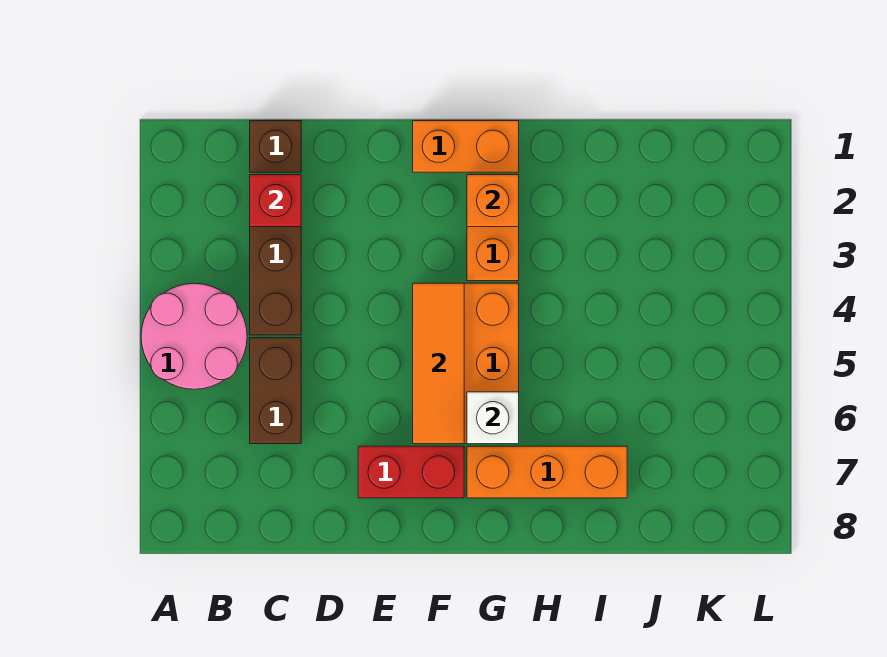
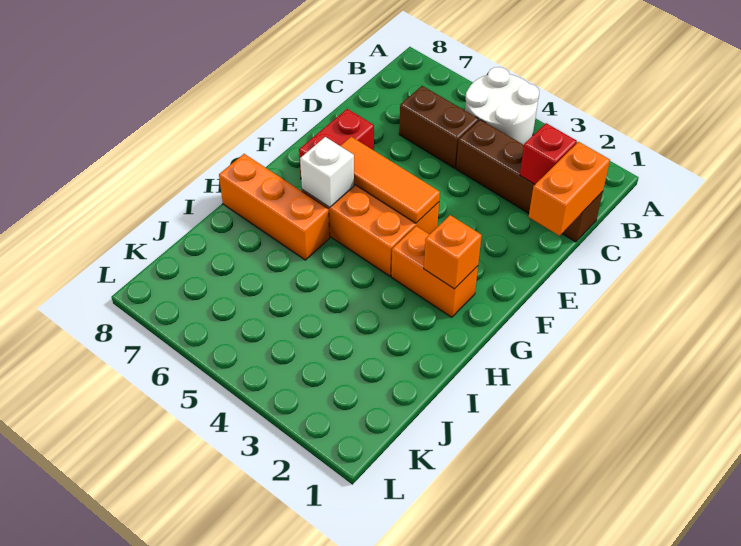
pink 2x2 round brick [141,283,247,389] -> white 2x2 round brick [465,67,539,145]
orange 1x2 brick [413,121,519,172] -> orange 1x2 brick moved to [529,142,610,236]
orange 1x3 brick [467,446,627,498] -> orange 1x3 brick turned to [219,154,330,260]

